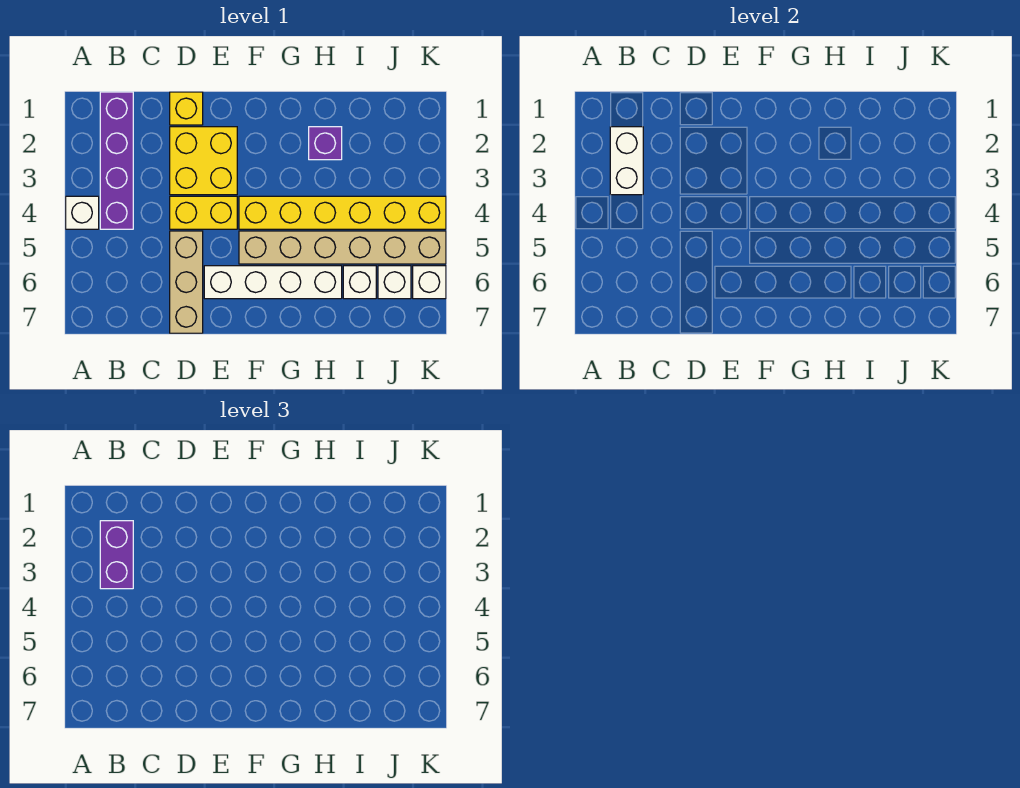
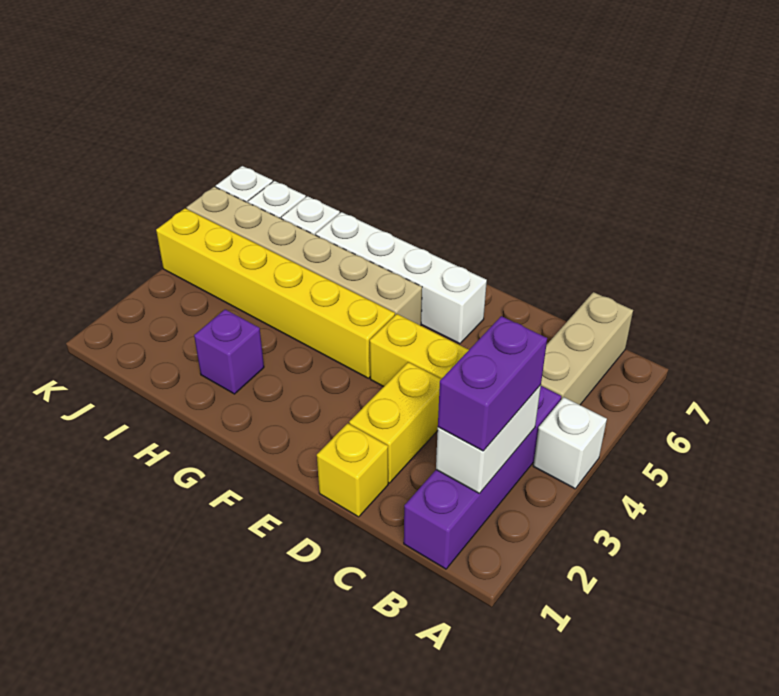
yellow 2x2 brick [170,127,237,195] -> yellow 1x2 brick [349,362,441,483]
tan 1x3 brick [170,231,203,333] -> tan 1x3 brick moved to [541,292,633,405]

